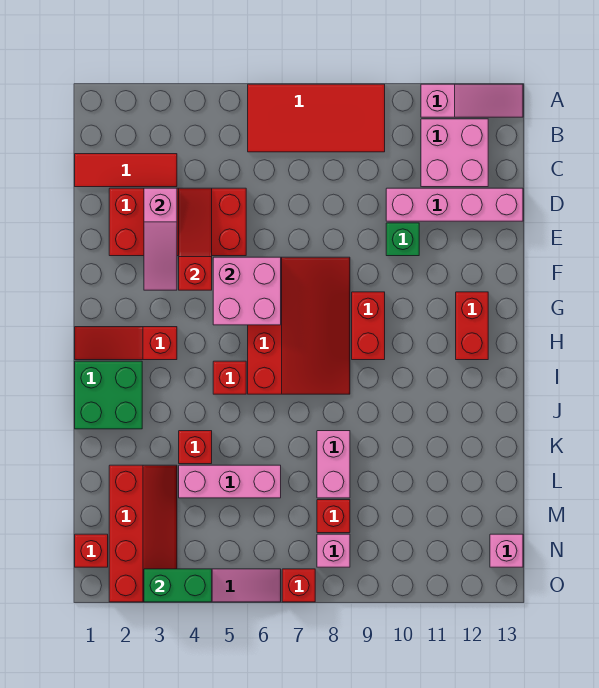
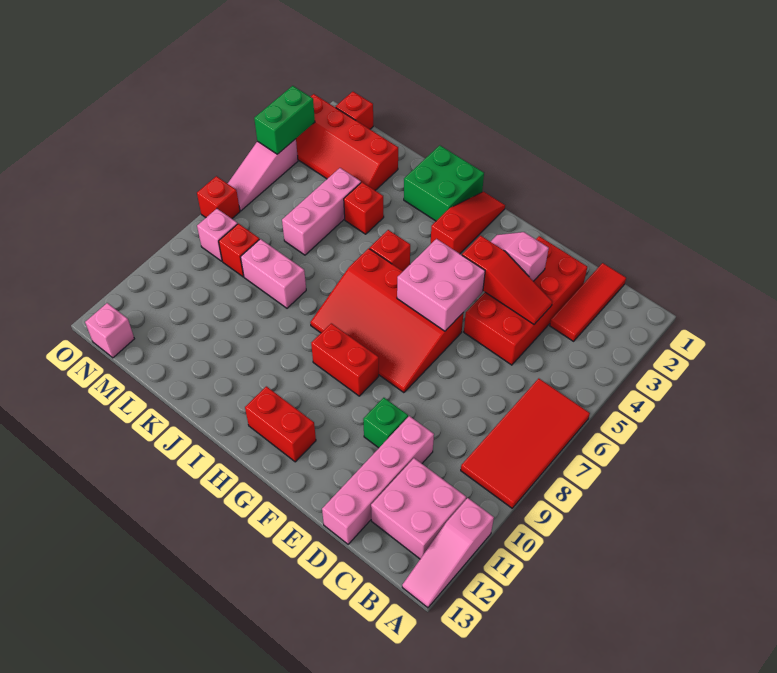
pink 1x3 slope [144,188,177,290] -> pink 1x2 slope [491,232,549,281]

